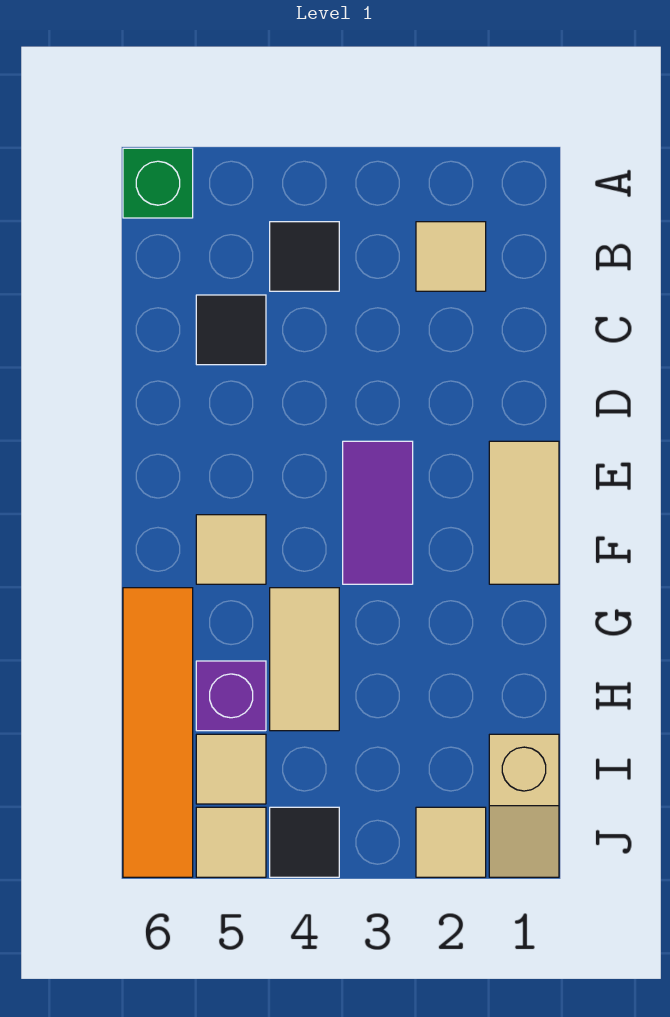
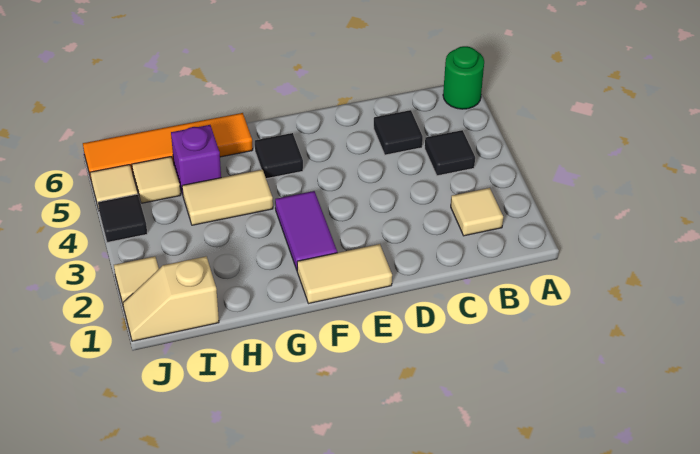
green 1x1 brick [123,148,193,218] -> green 1x1 round brick [443,46,484,109]
purple 1x2 tile [343,441,413,584] -> purple 1x2 tile turned to [275,191,337,270]
tan 1x1 tile [196,515,266,584] -> black 1x1 tile [255,133,303,179]

